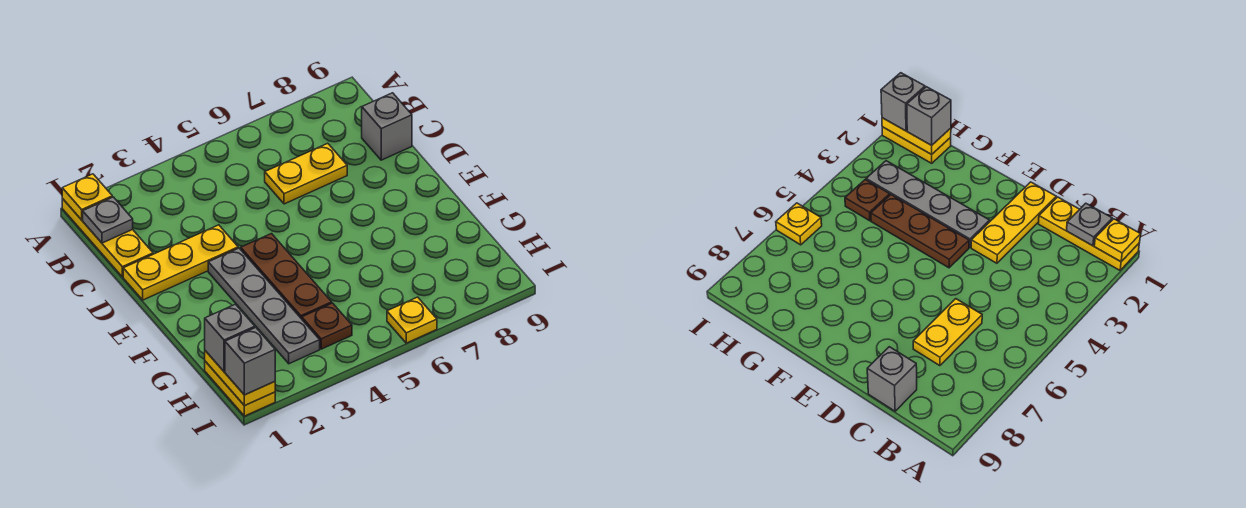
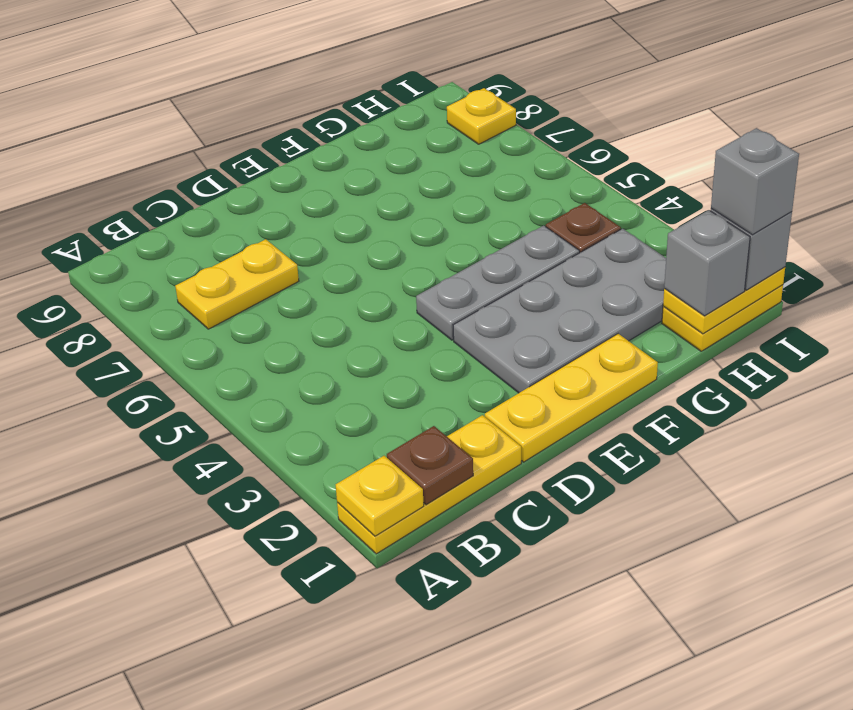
grey 1x1 plate [83,197,133,243] -> brown 1x1 plate [387,426,473,505]
yellow 1x2 plate [265,143,347,204] -> yellow 1x2 plate turned to [175,239,299,329]
grey 1x1 brick [362,93,412,160] -> grey 1x1 brick moved to [711,128,799,235]
yellow 1x3 plate [123,225,238,300] -> yellow 1x3 plate turned to [485,334,658,462]
grey 1x4 plate [208,248,320,364] -> grey 2x4 plate [453,229,666,393]
brown 1x3 plate [241,234,332,319] -> grey 1x3 plate [416,226,580,340]
yellow 1x1 plate [387,297,437,343] -> yellow 1x1 plate moved to [447,88,516,144]

